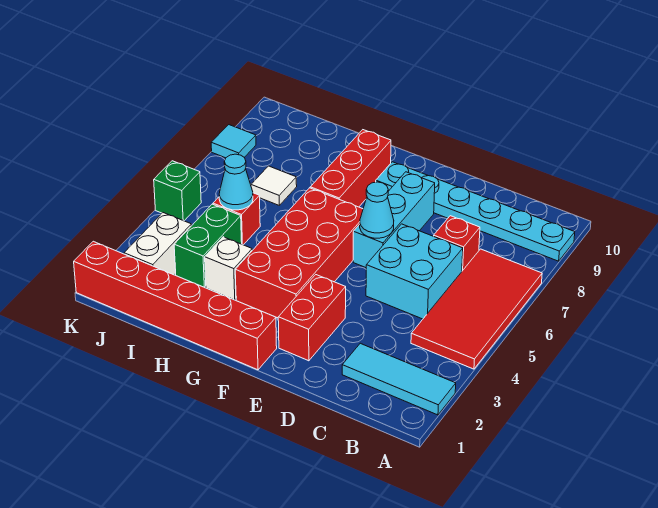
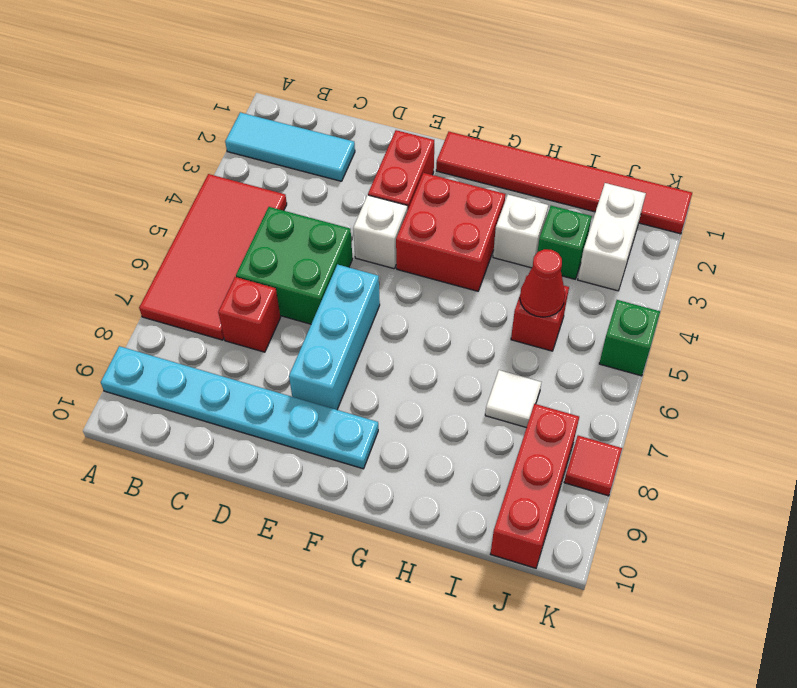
cyan 2x2 brick [366,224,463,319] -> green 2x2 brick [236,207,353,324]
none -> white 1x1 brick [353,195,407,269]
cyan 1x1 cone [360,182,394,238] -> none
red 1x6 brick [74,241,277,370] -> red 1x6 tile [436,132,692,234]
red 2x4 brick [235,188,363,318] -> red 2x2 brick [396,173,505,291]
red 1x3 brick [310,130,391,207] -> red 1x3 brick moved to [491,404,579,568]
green 1x2 brick [174,204,242,287] -> green 1x1 brick [537,206,592,279]
cyan 1x1 cone [219,154,253,210] -> red 1x1 cone [520,249,565,317]
cyan 1x1 tile [211,125,256,158] -> red 1x1 tile [564,436,622,496]

